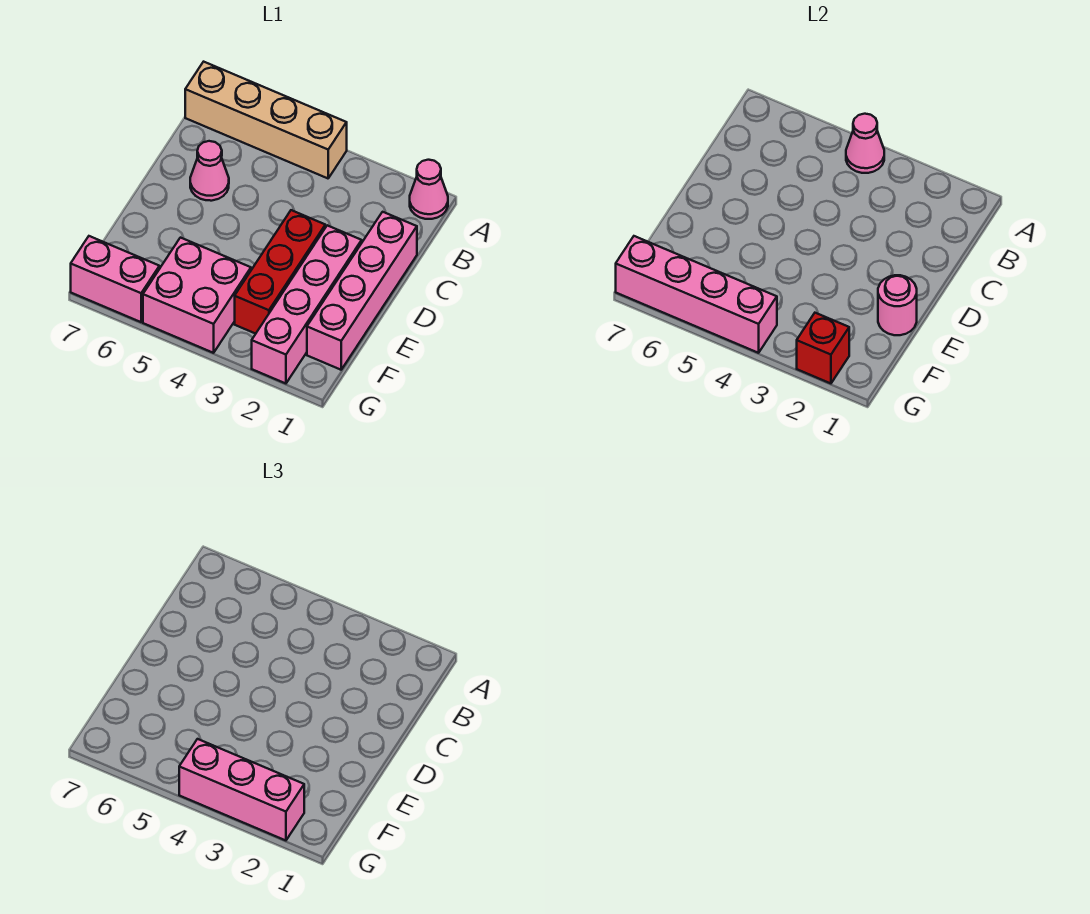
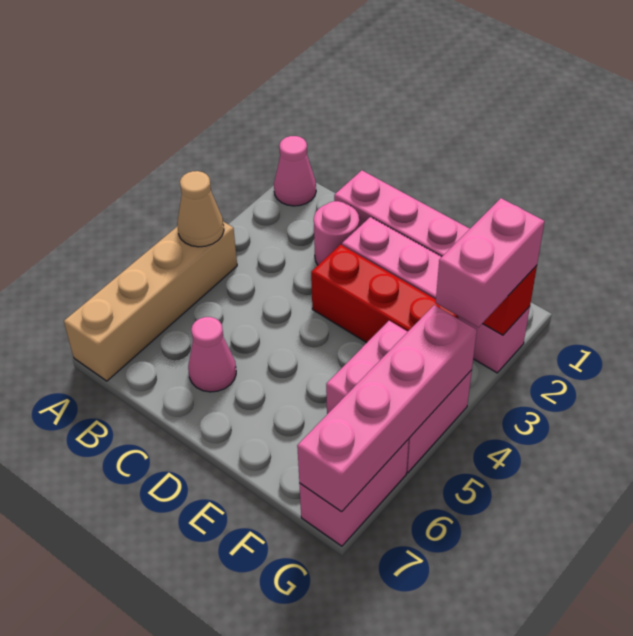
pink 1x1 cone [846,114,884,173] -> tan 1x1 cone [177,171,224,247]
pink 1x1 round brick [878,275,917,335] -> pink 1x1 round brick moved to [314,201,359,265]
pink 1x3 brick [179,739,304,840] -> pink 1x2 brick [436,198,545,327]

